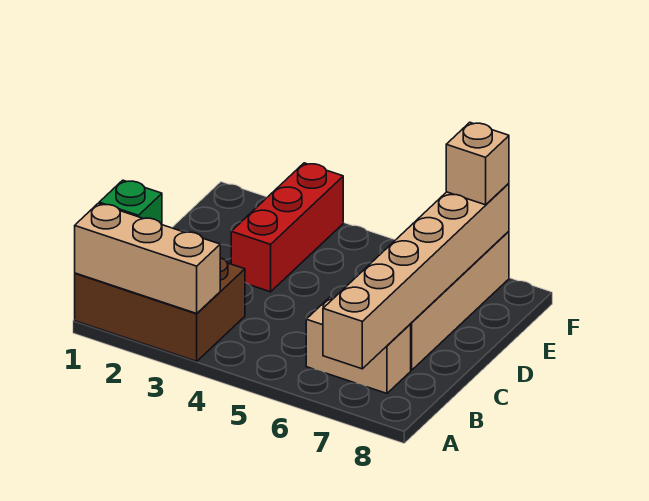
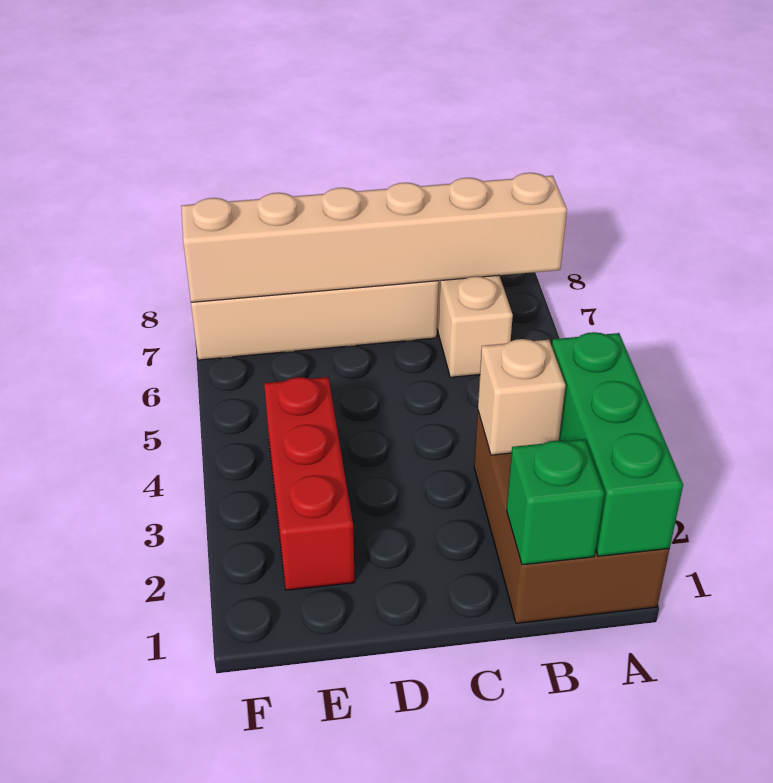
tan 1x3 brick [75,204,220,313] -> green 1x3 brick [552,332,683,556]
red 1x3 brick [231,163,343,292] -> red 1x3 brick turned to [264,377,355,590]
tan 1x1 brick [446,122,509,205] -> tan 1x1 brick moved to [478,339,566,455]

